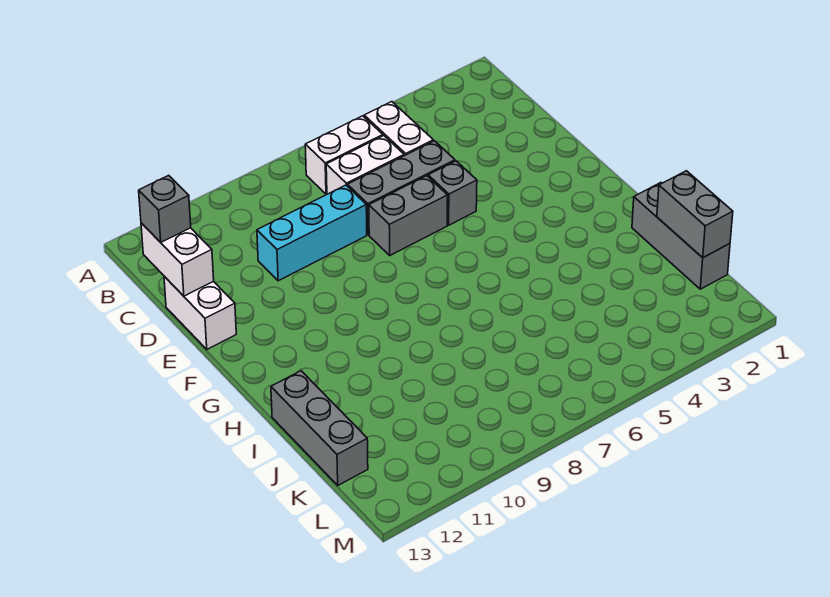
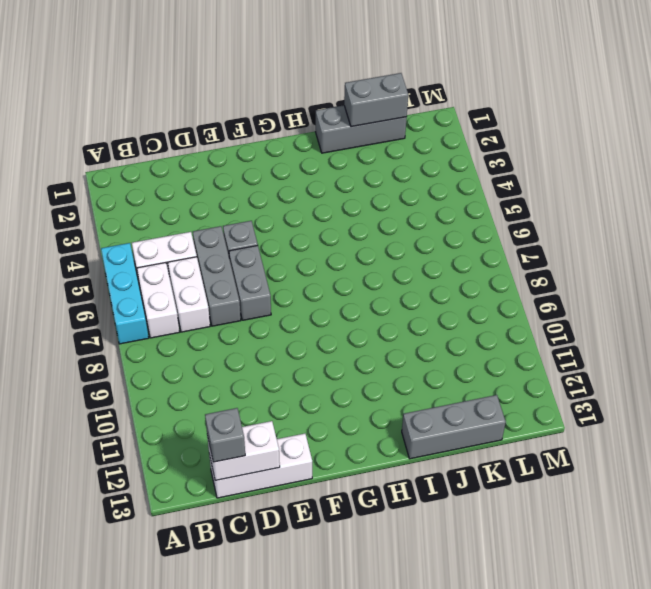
cyan 1x3 brick [257,185,367,281] -> cyan 1x3 brick moved to [101,243,149,344]
white 1x2 brick [164,276,236,349] -> white 1x3 brick [209,434,312,498]

